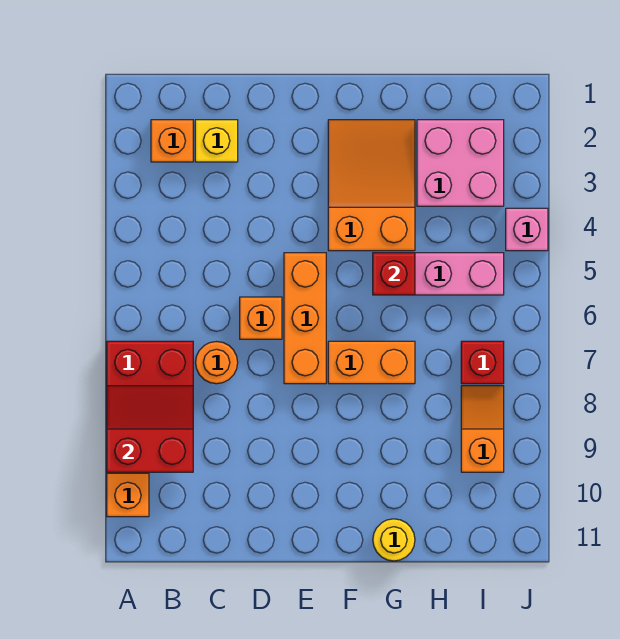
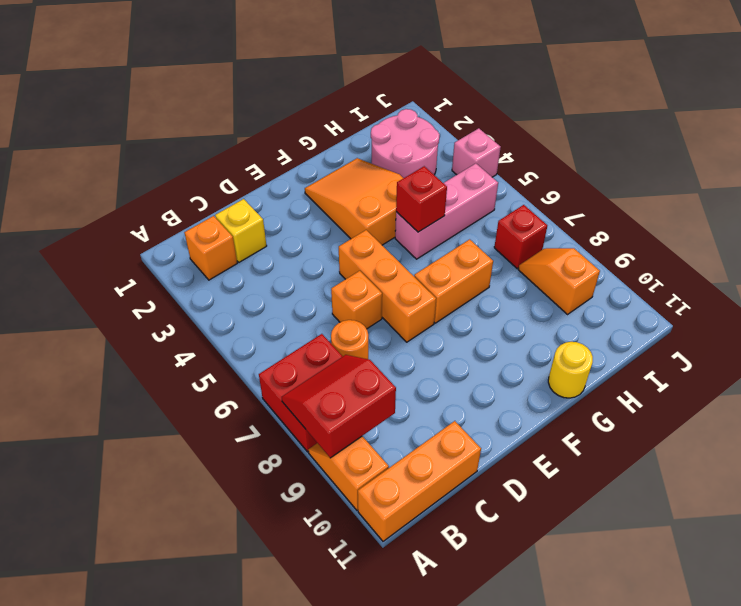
none -> orange 1x3 brick [358,421,481,541]
pink 2x2 brick [417,120,504,206] -> pink 2x2 round brick [371,109,440,178]

